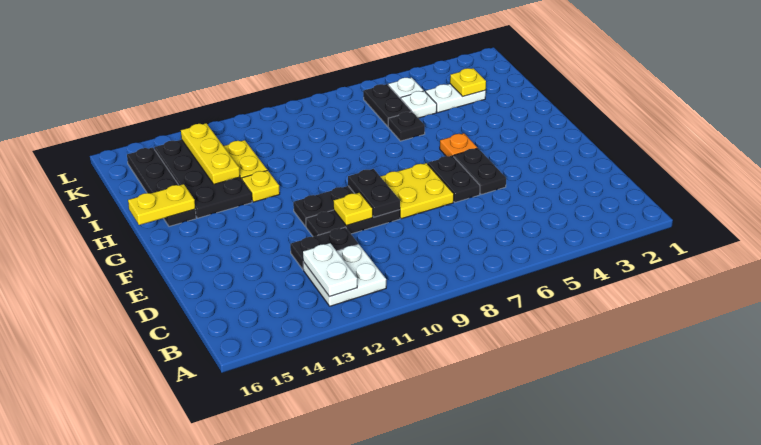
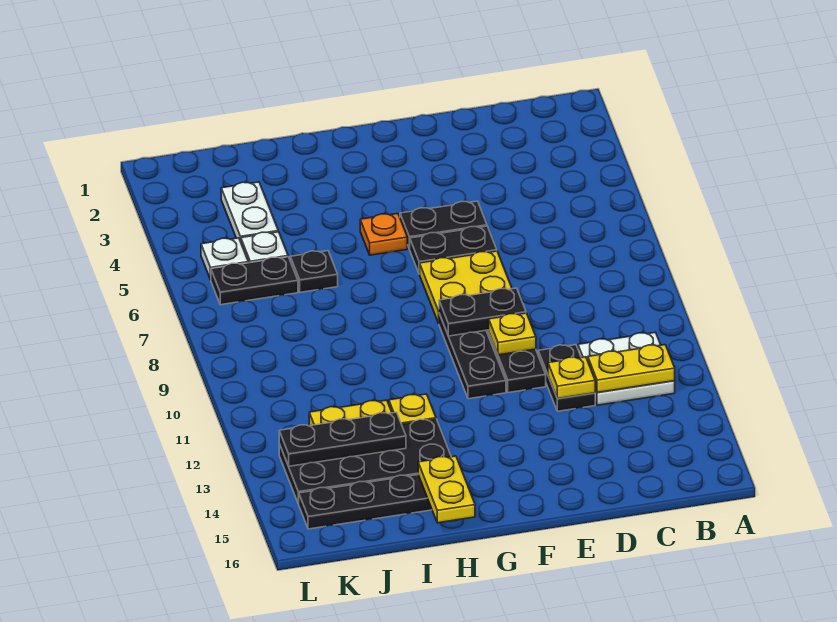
white 1x2 plate [303,243,357,297] -> yellow 1x2 plate [588,345,675,393]
yellow 1x3 plate [181,123,240,184] -> black 1x3 plate [279,412,406,466]
yellow 1x1 plate [450,68,486,96] -> yellow 1x1 plate moved to [548,357,595,399]

